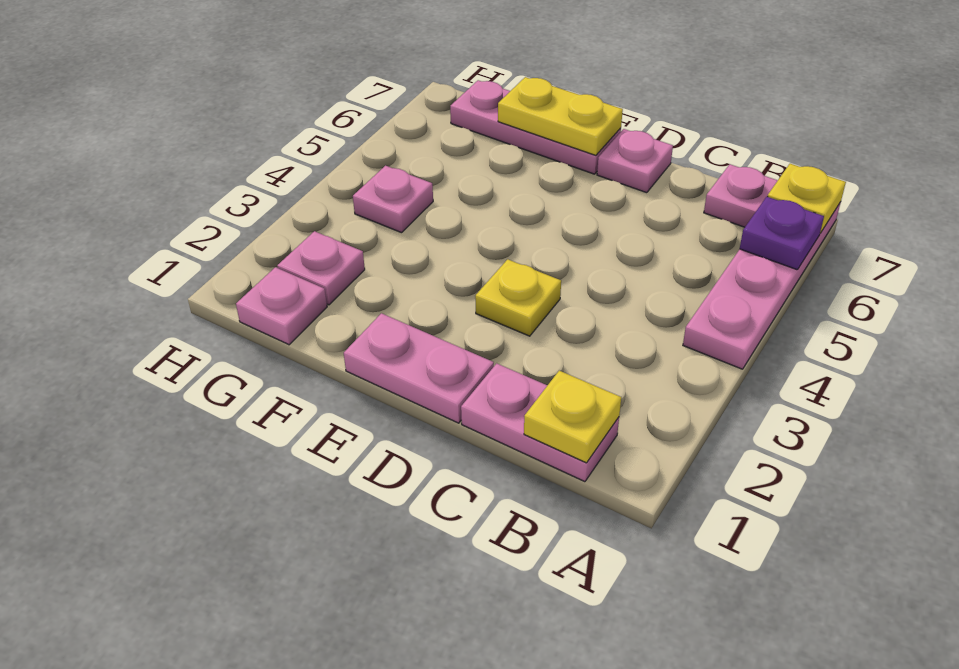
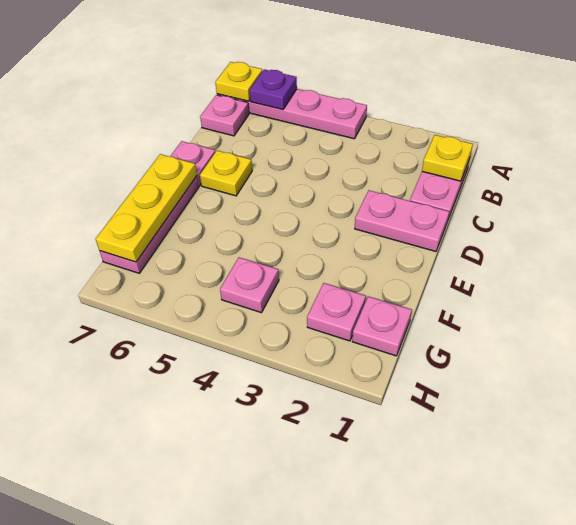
pink 1x2 plate [344,313,494,423] -> pink 1x2 plate turned to [355,190,449,251]
yellow 1x1 plate [475,259,561,336] -> yellow 1x1 plate moved to [200,151,252,196]
yellow 1x2 plate [498,77,623,155] -> yellow 1x3 plate [96,154,197,262]

